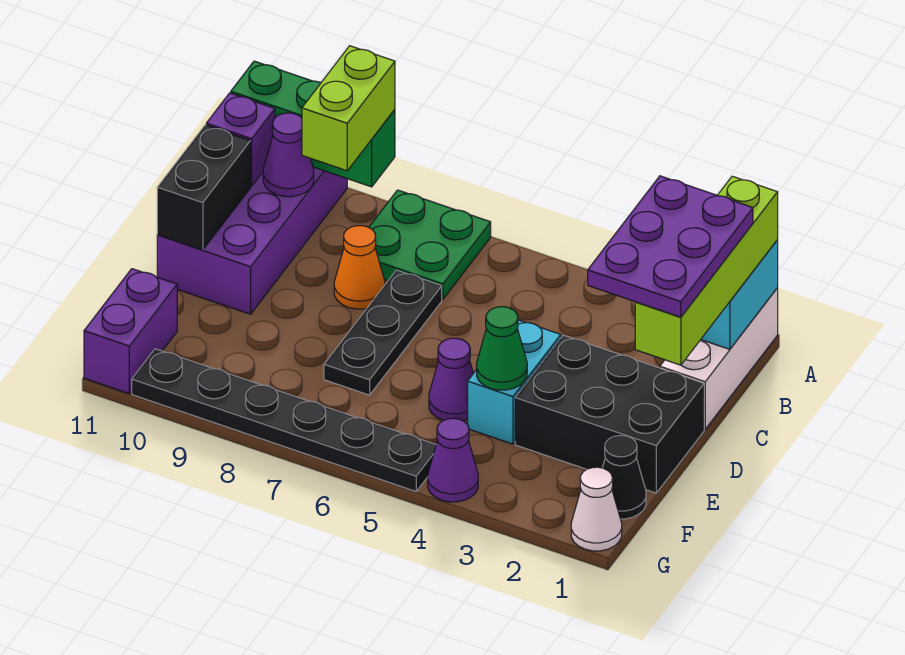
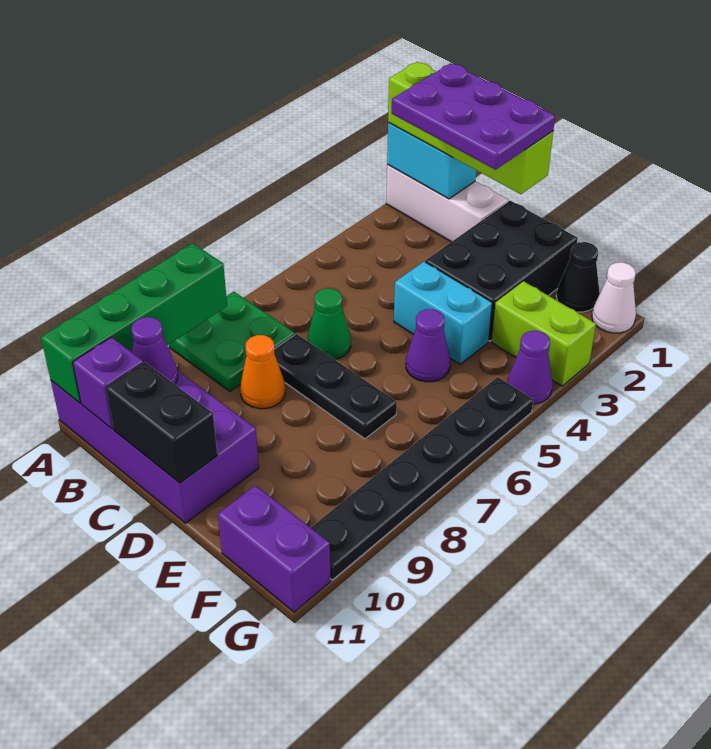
green 1x3 brick [231,61,395,187] -> green 1x4 brick [41,243,227,403]
lime 1x2 brick [302,46,395,171] -> lime 1x2 brick moved to [492,281,596,386]
green 1x1 cone [477,307,527,390] -> green 1x1 cone moved to [308,288,351,360]

